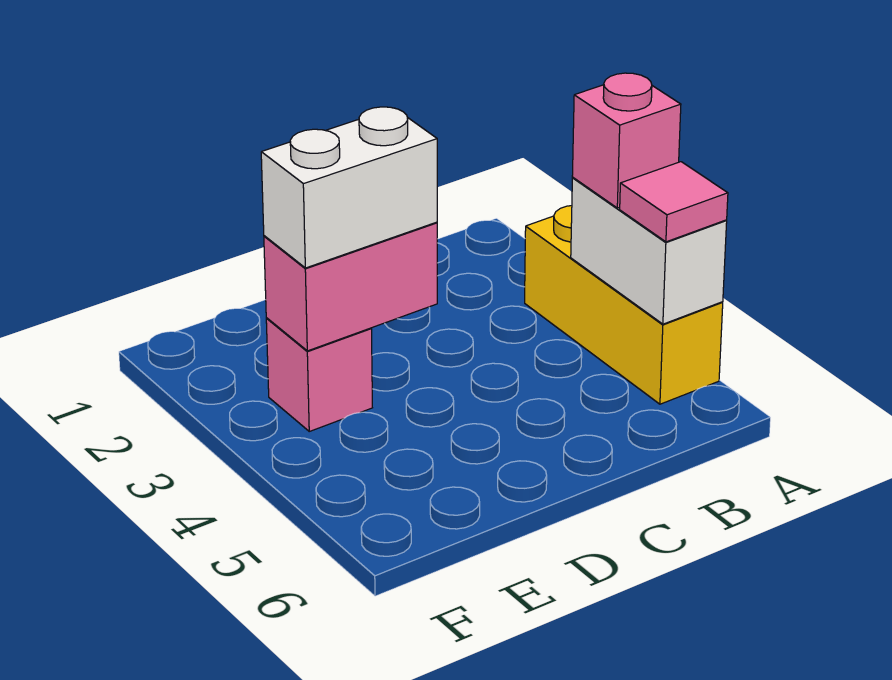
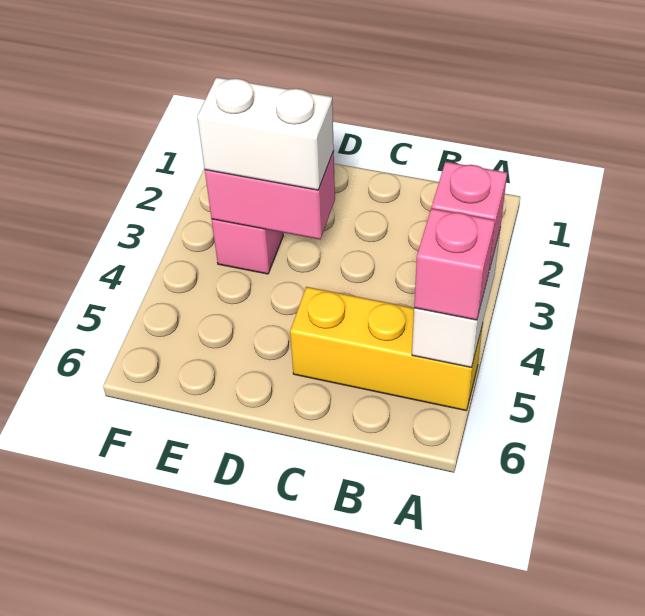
yellow 1x3 brick [525,206,723,404] -> yellow 1x3 brick turned to [290,287,483,410]
pink 1x1 tile [620,162,728,242] -> pink 1x1 brick [414,208,495,320]

